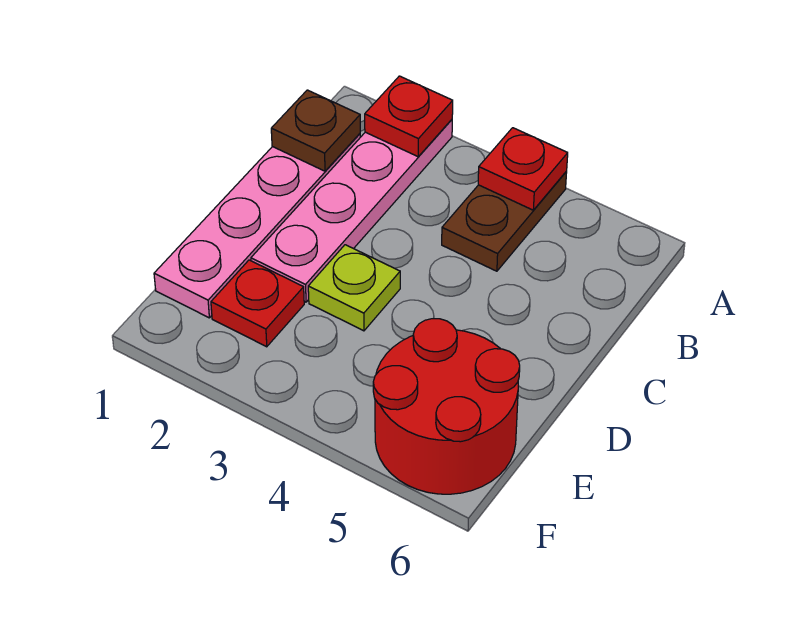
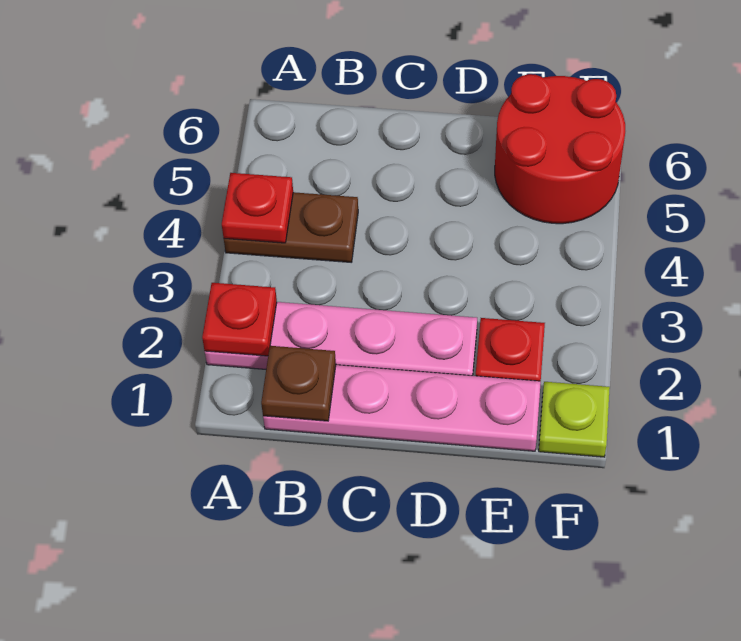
lime 1x1 plate [308,245,400,331] -> lime 1x1 plate moved to [539,382,610,457]

